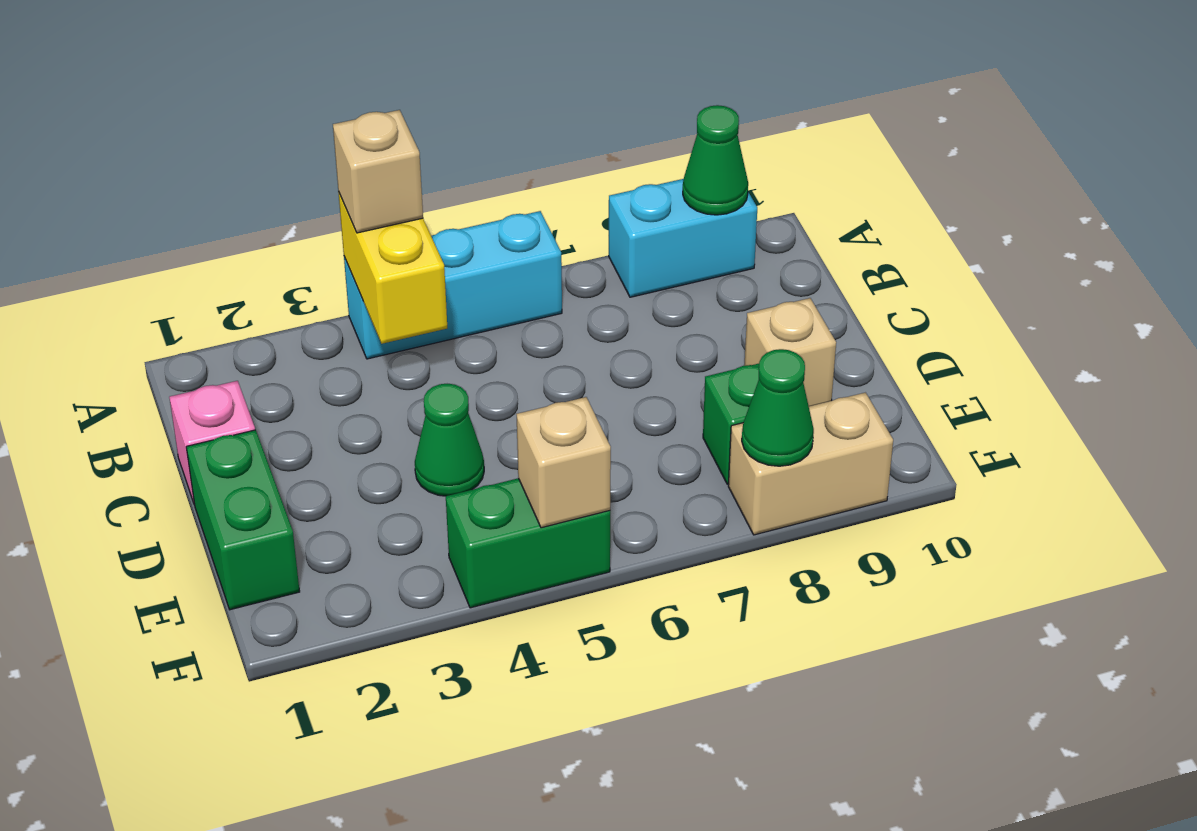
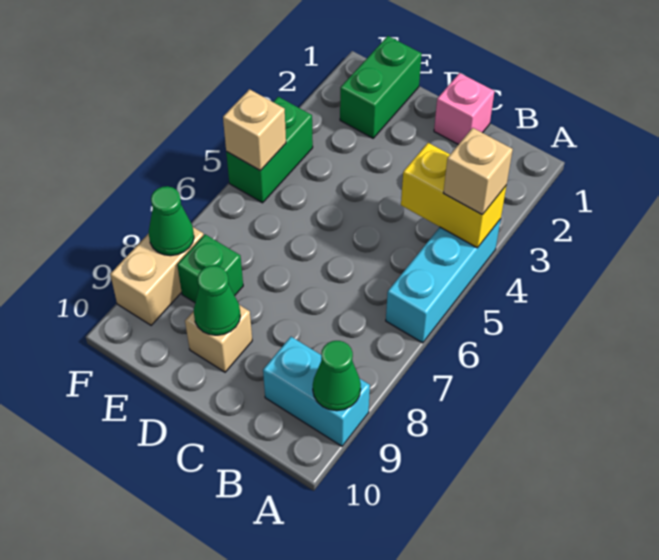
cyan 1x2 brick [609,179,757,297] -> cyan 1x2 brick turned to [263,337,370,446]
green 1x2 brick [186,430,300,610] -> green 1x2 brick turned to [340,36,422,138]
green 1x1 cone [415,384,484,496] -> green 1x1 cone moved to [194,266,240,335]

